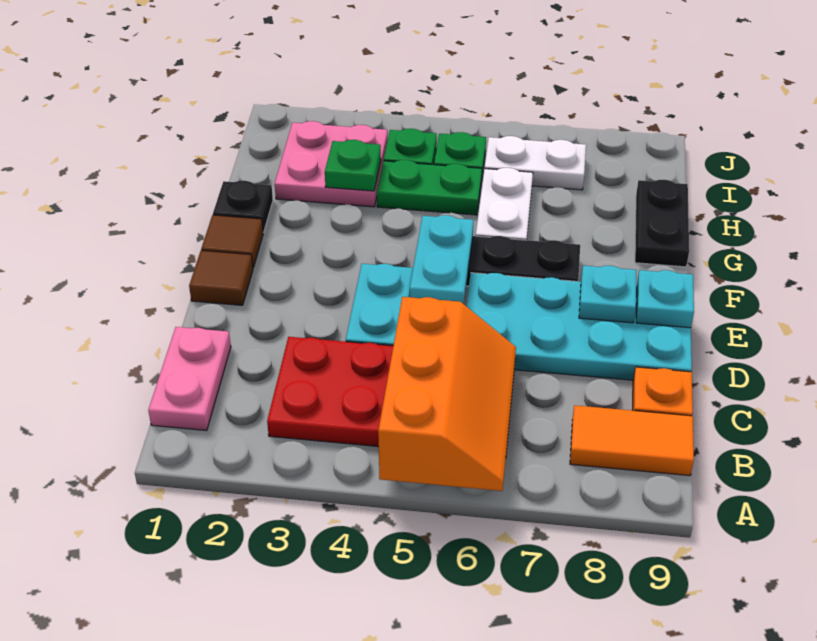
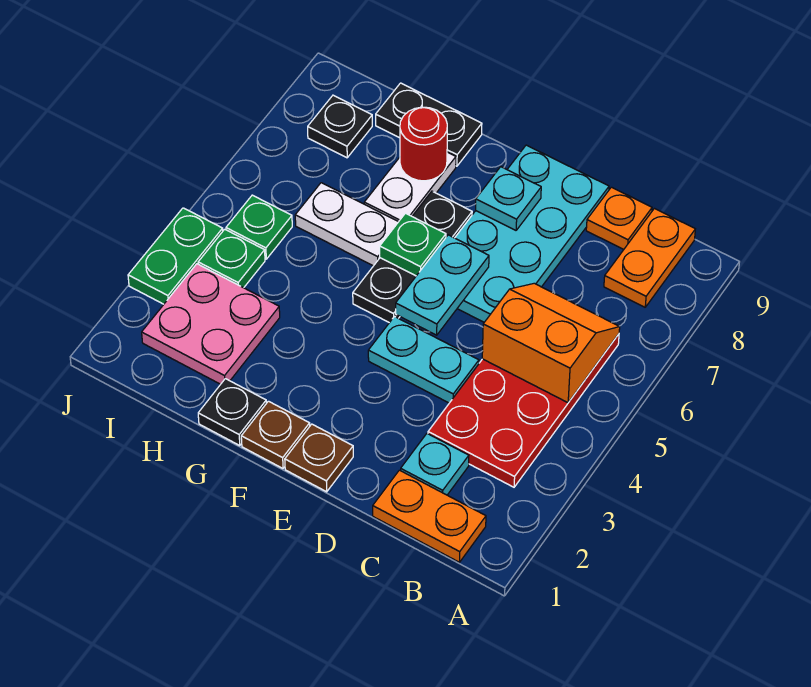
orange 2x3 slope [378,297,516,491] -> orange 2x2 slope [482,283,620,403]
pink 1x2 plate [148,327,231,431] -> orange 1x2 plate [373,470,486,562]
orange 1x2 tile [570,405,694,476] -> orange 1x2 plate [604,209,695,307]
brown 1x1 tile [189,250,253,305] -> brown 1x1 plate [285,424,353,492]
cyan 1x2 plate [410,215,473,304] -> cyan 1x2 plate turned to [396,235,489,335]
cyan 1x1 plate [636,270,694,328] -> cyan 1x1 plate moved to [401,434,469,495]
brown 1x1 tile [201,215,263,268] -> brown 1x1 plate [241,401,310,468]
none -> red 1x1 round brick [400,107,447,181]
green 1x1 plate [325,140,381,191] -> green 1x1 plate moved to [380,213,446,276]
green 1x2 plate [377,160,482,215] -> green 1x2 plate moved to [128,208,223,304]
white 1x2 plate [485,136,586,190] -> white 1x2 plate moved to [364,152,456,222]
none -> black 1x1 plate [308,95,372,158]

